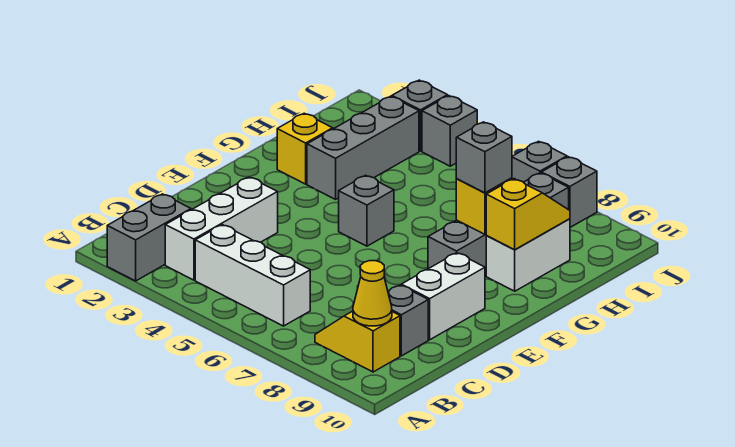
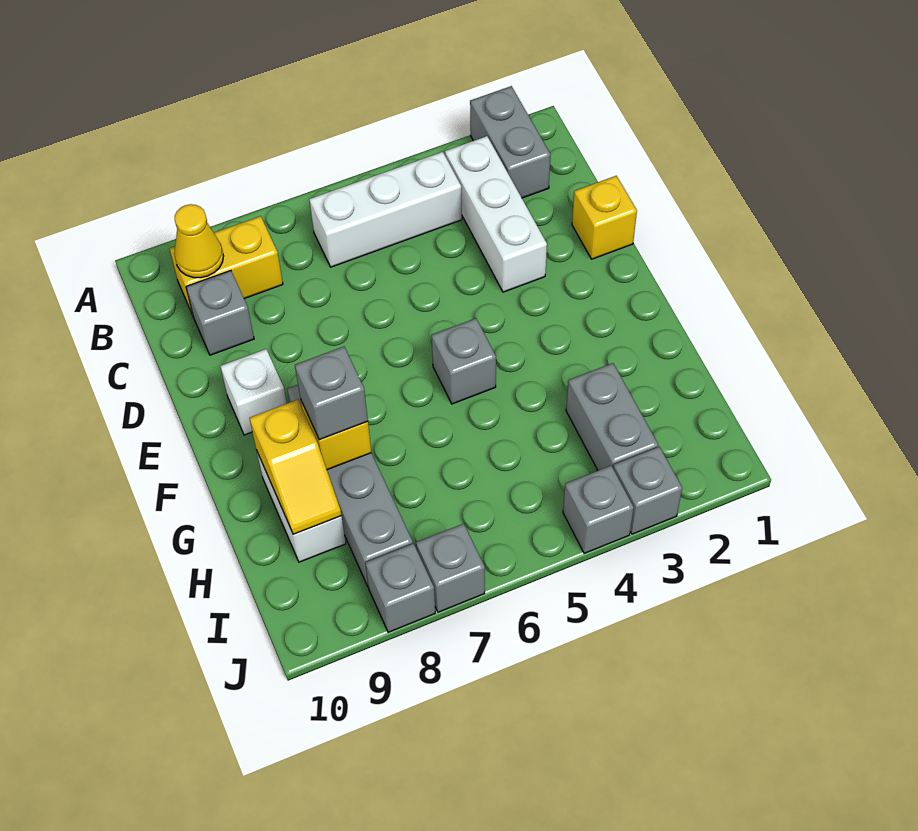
yellow 1x2 slope [315,311,400,372] -> yellow 1x2 brick [170,216,283,315]
white 1x2 brick [401,253,485,340] -> white 1x1 brick [220,349,287,435]
yellow 1x1 brick [277,113,333,184] -> yellow 1x1 brick moved to [572,176,637,259]
grey 1x3 brick [307,96,419,199] -> grey 1x2 brick [566,363,658,470]

